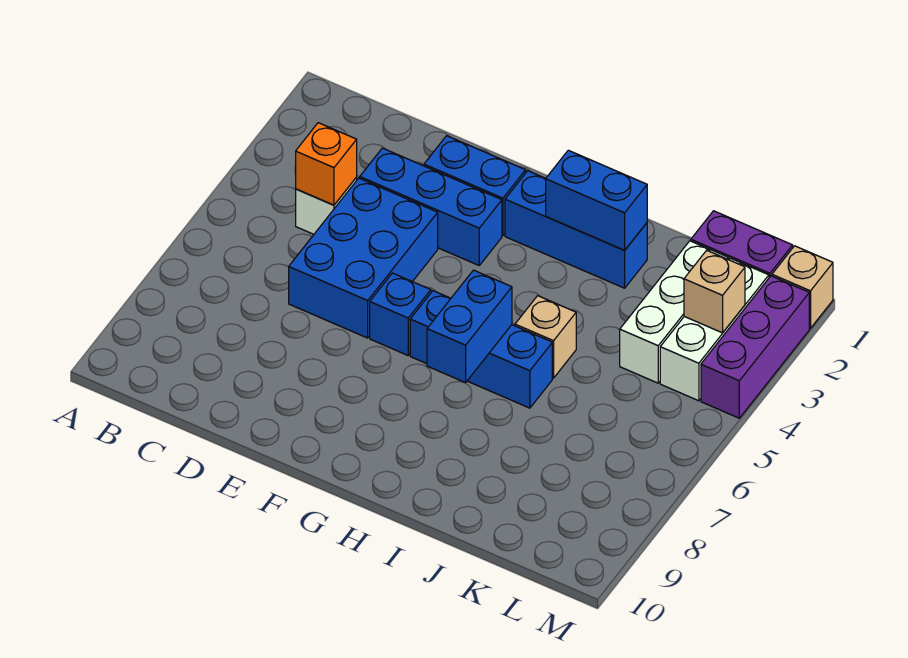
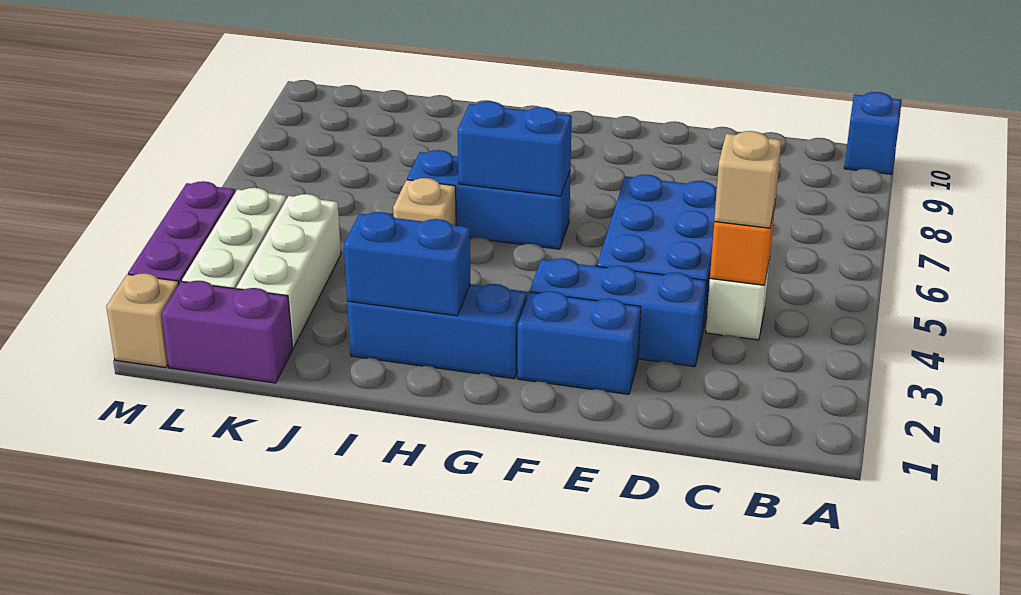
blue 1x1 brick [370,273,431,355] -> blue 1x1 brick moved to [844,92,902,174]
blue 1x2 brick [427,270,512,383] -> blue 1x2 brick turned to [458,101,572,196]
tan 1x1 brick [684,250,745,333] -> tan 1x1 brick moved to [714,131,781,228]

